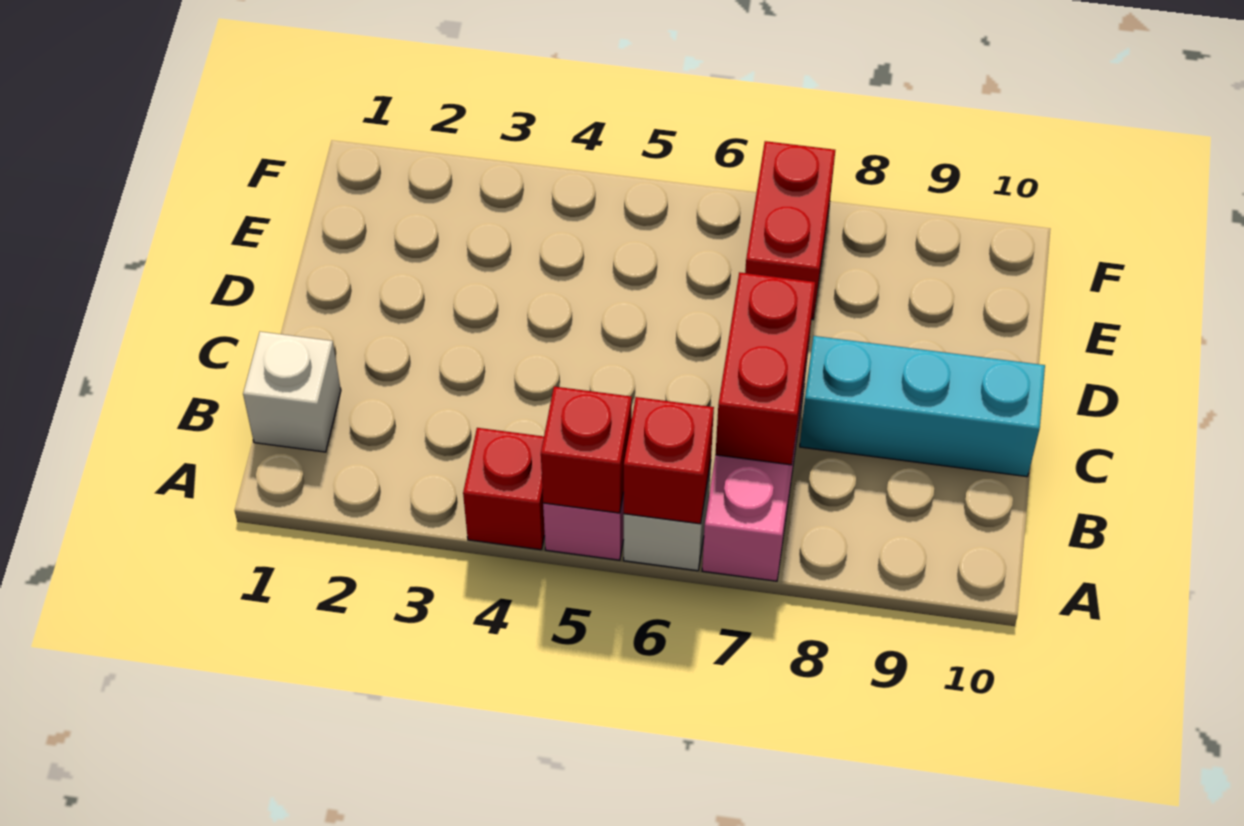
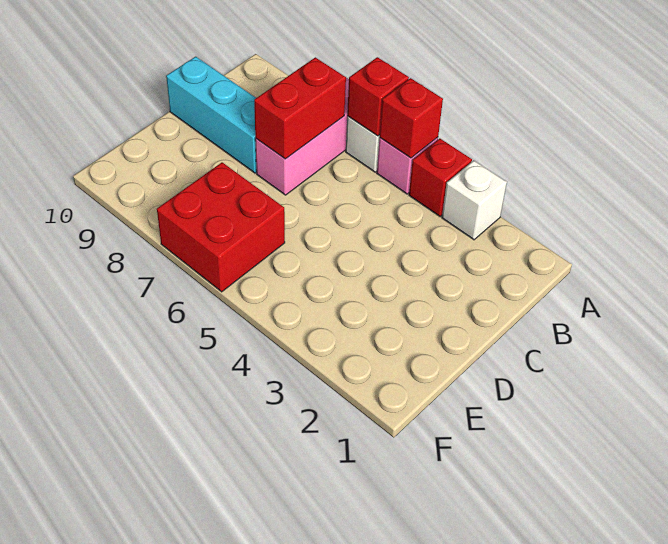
white 1x1 brick [243,332,341,452] -> white 1x1 brick moved to [442,160,507,240]
red 1x2 brick [745,141,835,319] -> red 2x2 brick [157,162,285,292]

